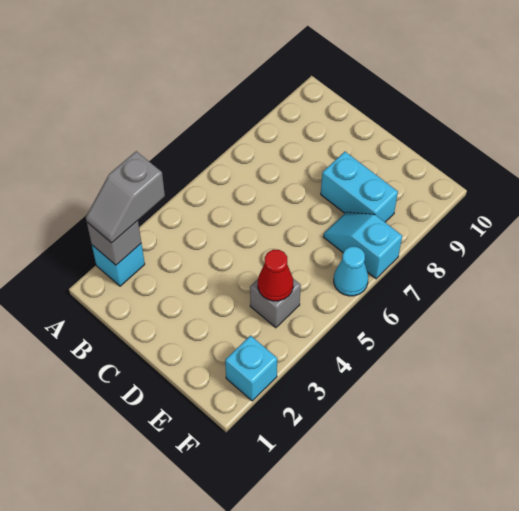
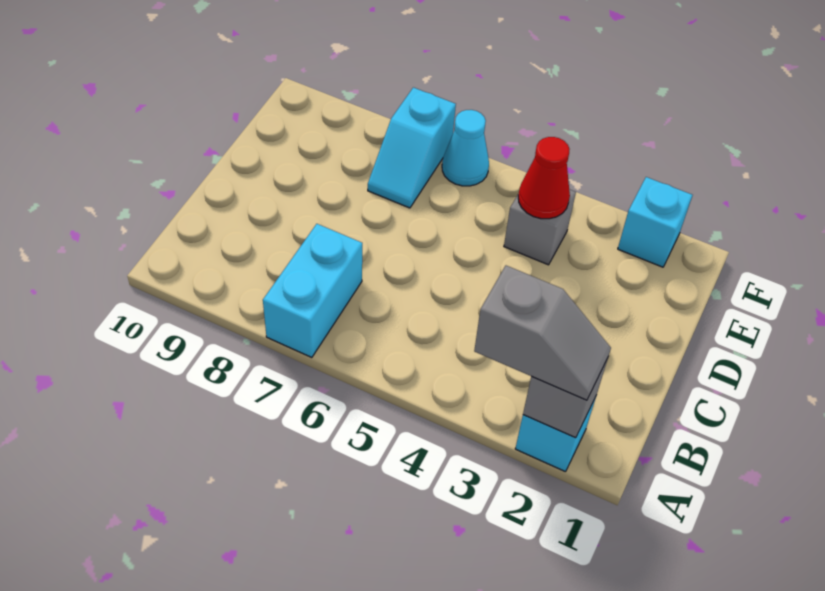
cyan 1x2 brick [321,152,398,222] -> cyan 1x2 brick moved to [263,224,362,358]

